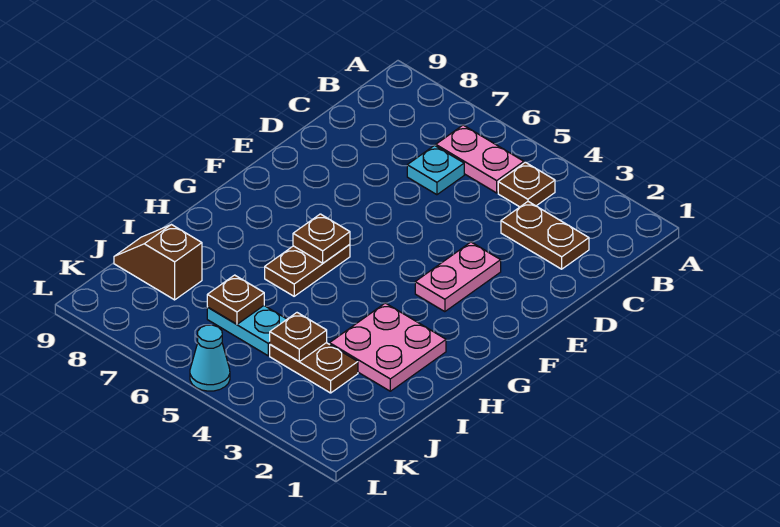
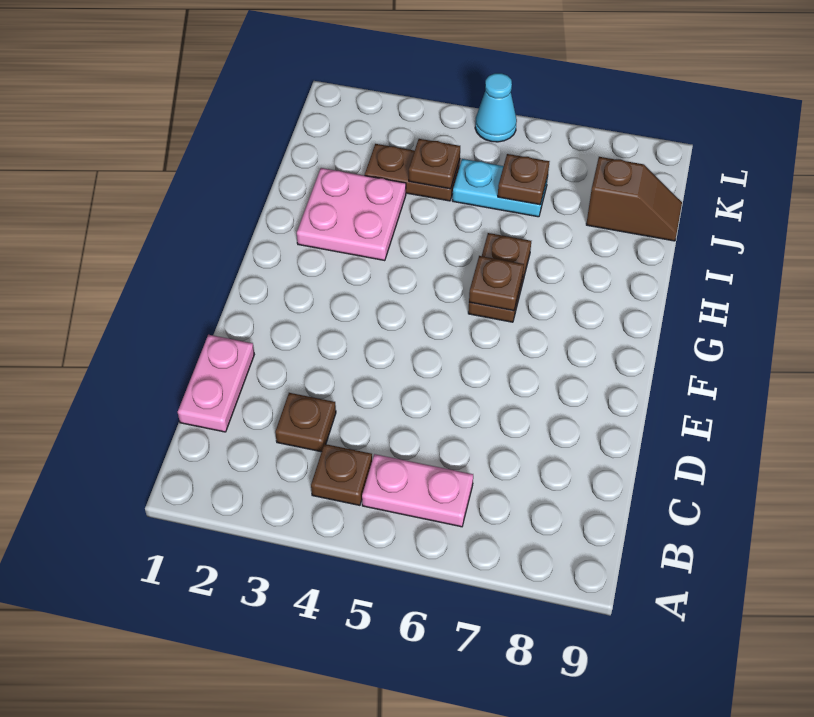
brown 1x2 plate [501,202,589,269] -> brown 1x1 plate [275,393,336,452]
cyan 1x1 plate [407,145,464,195] -> none
pink 1x2 plate [415,242,501,312] -> pink 1x2 plate moved to [178,335,254,432]

